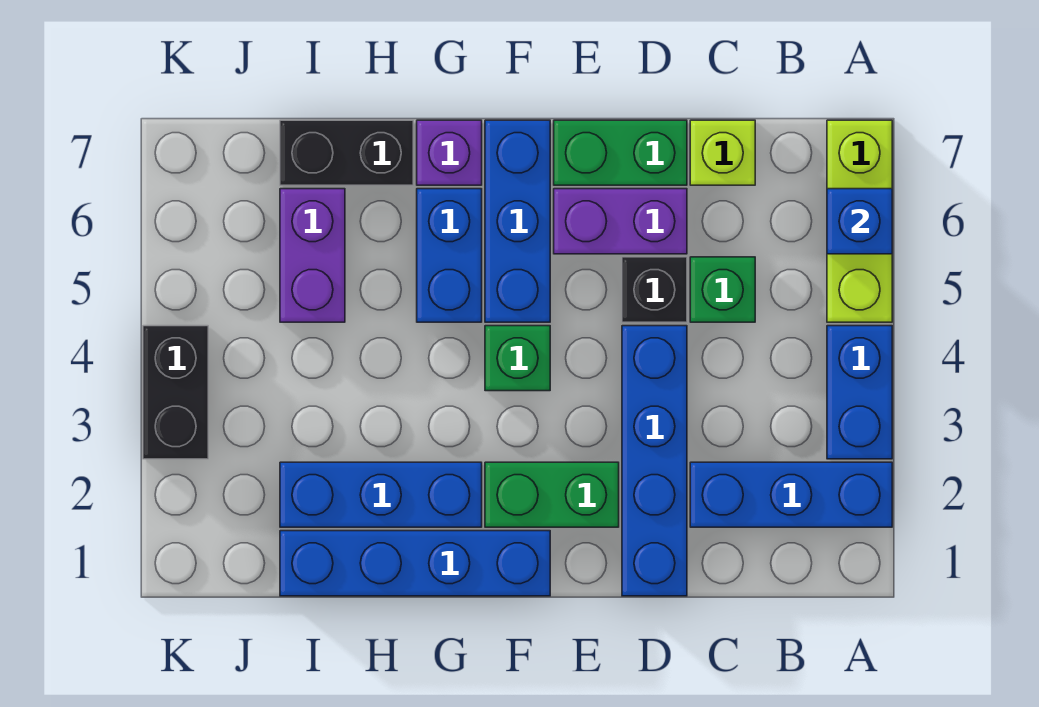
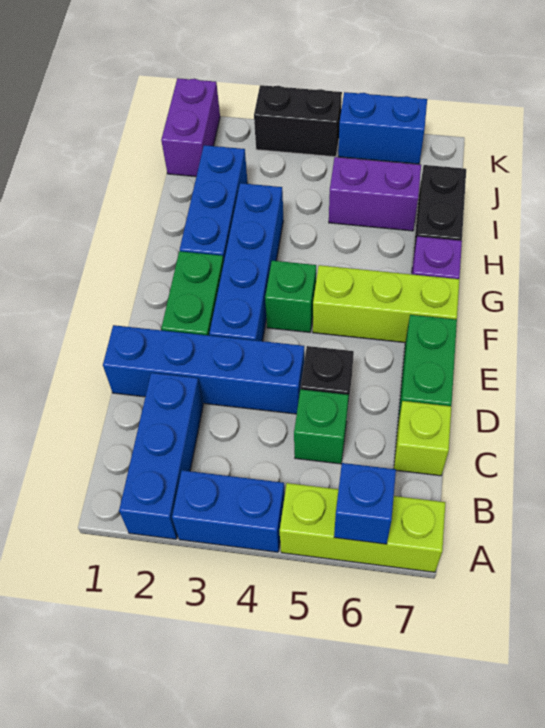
purple 1x2 brick [554,189,687,254] -> purple 1x2 brick moved to [161,78,220,177]
blue 1x4 brick [280,531,550,596] -> blue 1x4 brick moved to [209,183,283,341]
blue 1x3 brick [485,120,550,322] -> lime 1x3 brick [313,265,459,343]
blue 1x2 brick [417,189,482,322] -> blue 1x2 brick moved to [338,92,427,164]

